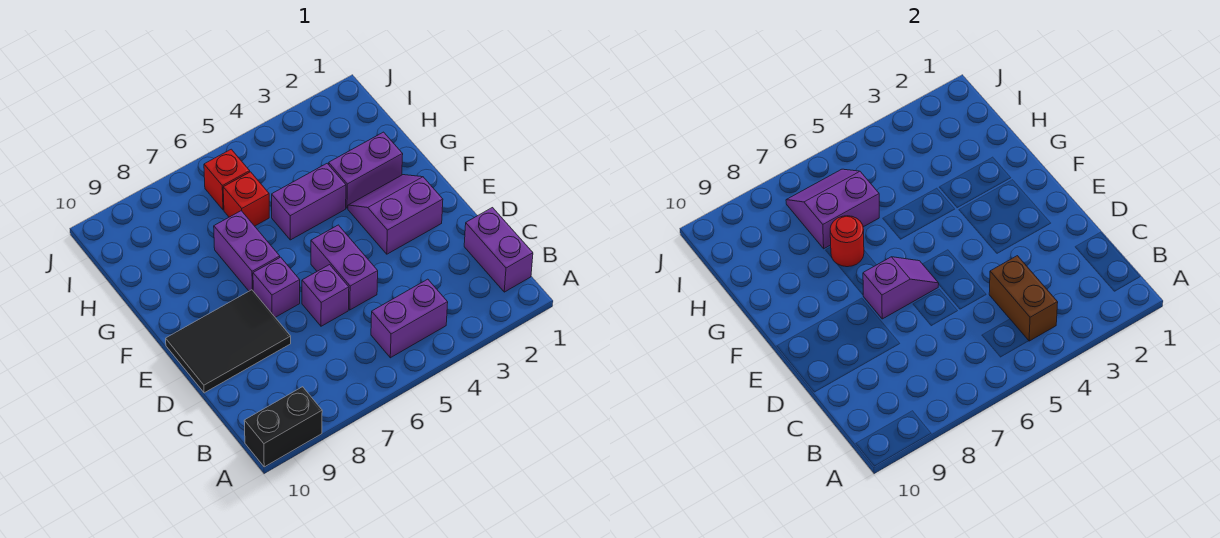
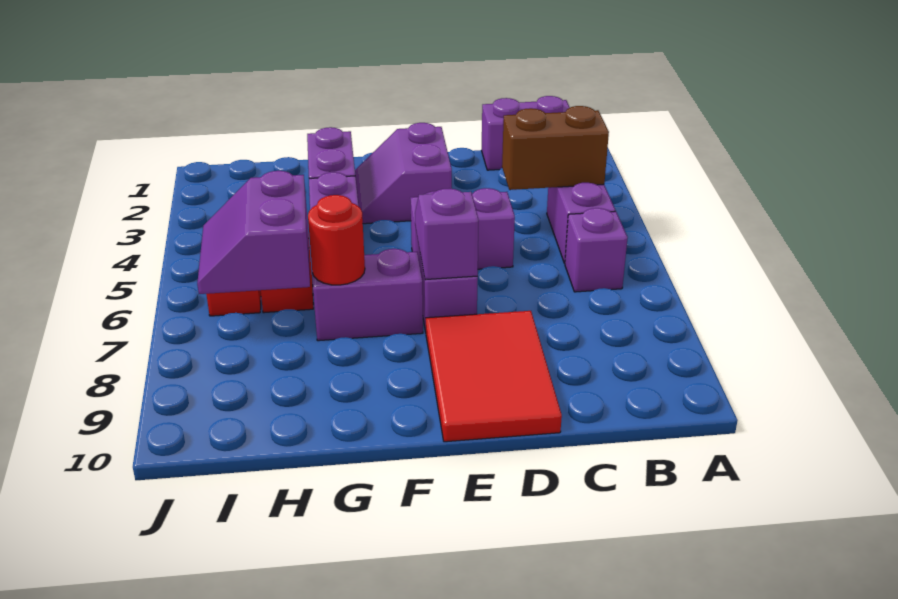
black 1x2 brick [244,387,322,467] -> none
purple 1x1 brick [302,265,349,326] -> purple 1x1 brick moved to [565,208,628,292]
black 2x3 tile [166,290,291,393] -> red 2x3 tile [426,311,562,442]

